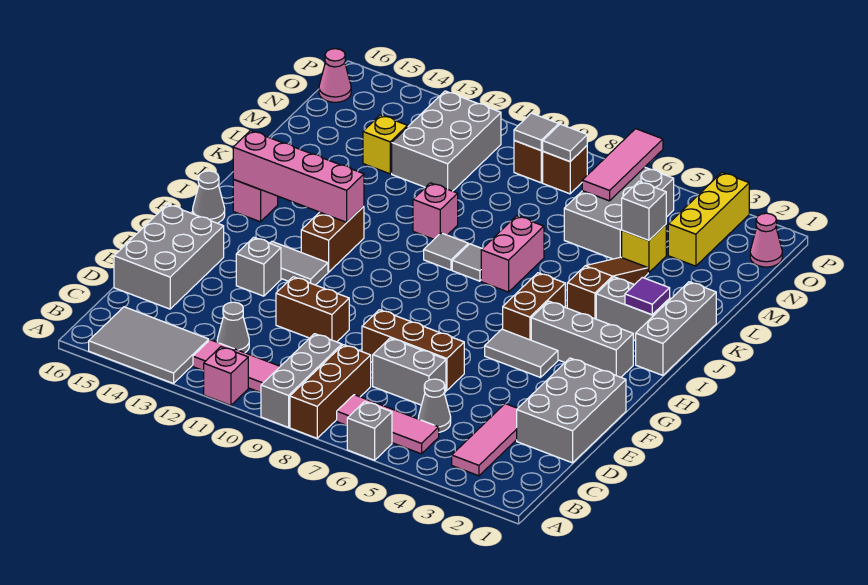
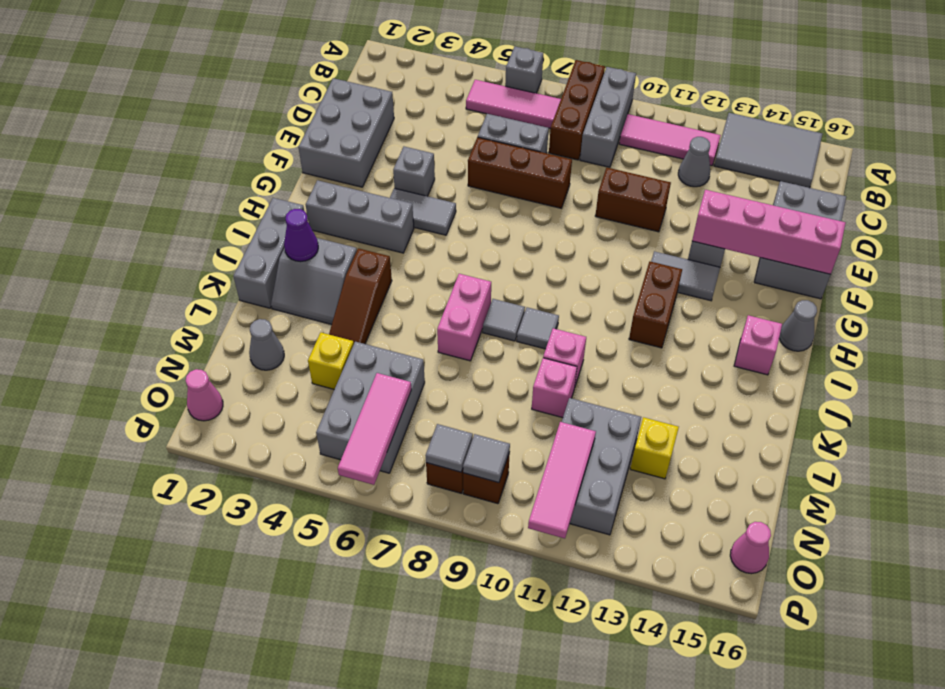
pink 1x1 brick [204,347,248,405] -> pink 1x1 brick moved to [532,358,577,418]
pink 1x3 tile [452,404,518,476] -> pink 1x3 tile moved to [528,422,596,538]
grey 1x1 cone [418,379,451,432] -> grey 1x1 cone moved to [249,319,284,370]
brown 1x2 brick [503,273,565,340] -> none
pink 1x4 brick [233,131,364,222] -> pink 1x4 brick moved to [692,190,845,274]
purple 1x1 tile [625,277,670,315] -> purple 1x1 cone [284,209,318,262]
grey 1x1 brick [622,182,666,240] -> grey 1x1 brick moved to [393,147,435,196]
yellow 1x3 brick [668,173,749,266] -> none

